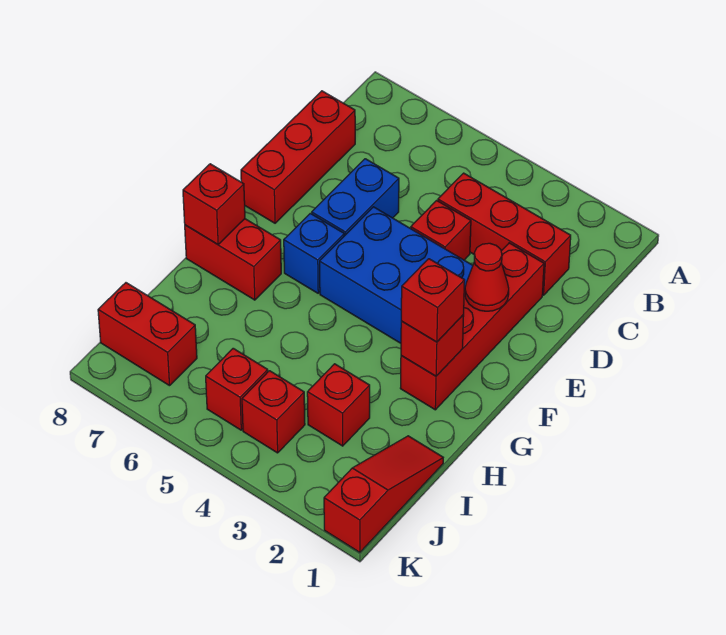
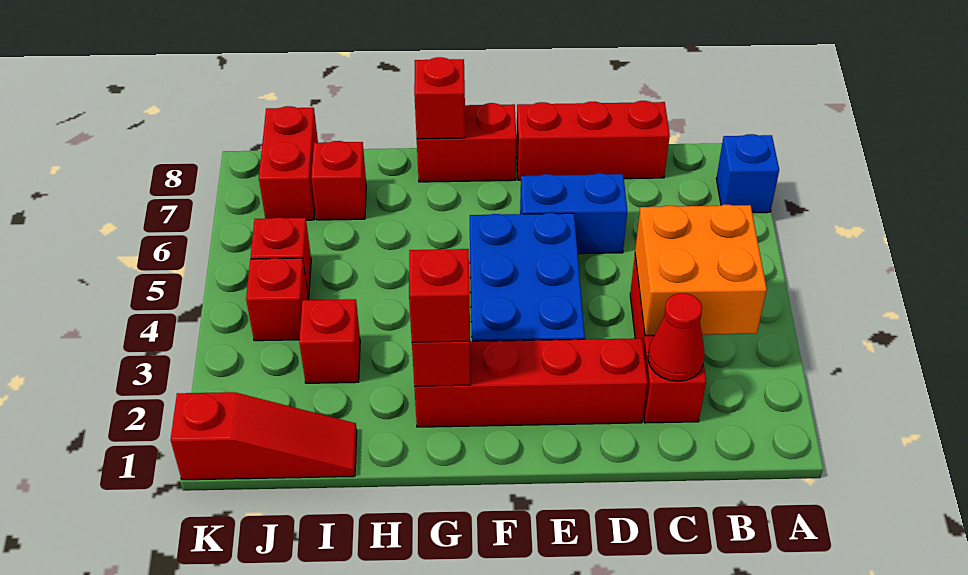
none -> orange 2x2 brick [635,205,767,336]
red 1x1 brick [411,200,471,260] -> red 1x1 brick moved to [311,141,366,220]
red 1x1 cone [465,243,509,311] -> red 1x1 cone moved to [648,293,705,381]
blue 1x1 brick [284,213,344,293] -> blue 1x1 brick moved to [716,134,779,213]
red 1x2 brick [185,219,281,300] -> red 1x2 brick turned to [417,103,517,182]

